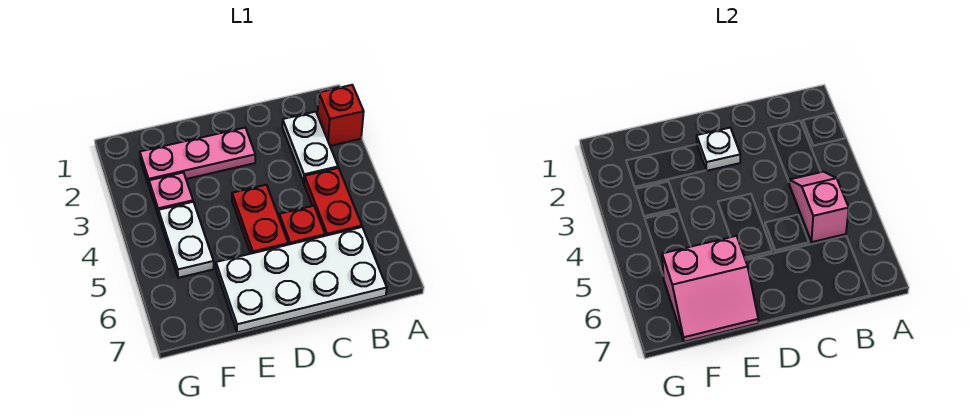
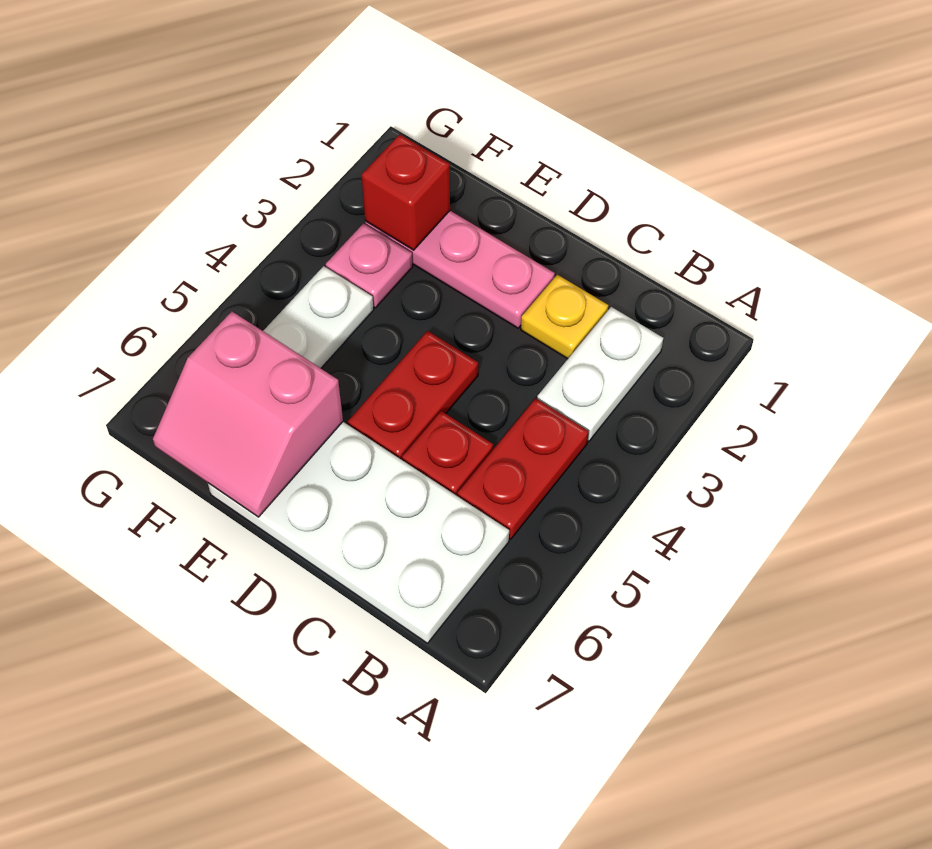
red 1x1 brick [318,85,364,146] -> red 1x1 brick moved to [362,134,450,250]
pink 1x2 slope [789,172,849,242] -> none
none -> yellow 1x1 plate [521,275,608,359]
white 1x1 plate [697,128,740,171] -> none

